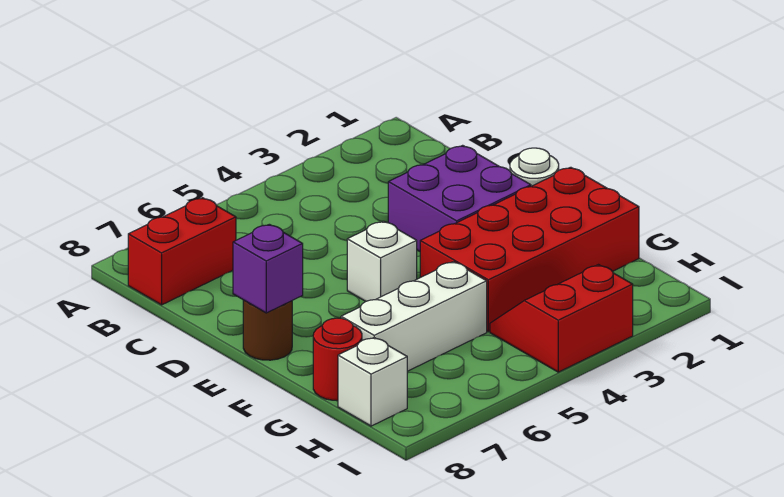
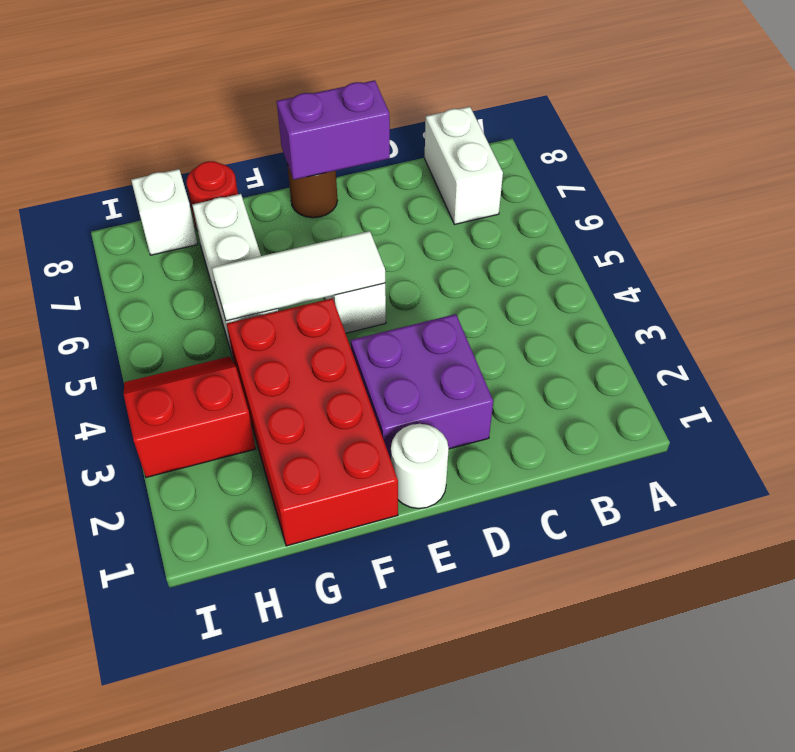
red 1x2 brick [128,198,236,305] -> white 1x2 brick [425,107,503,225]
none -> white 1x3 tile [212,231,385,321]
purple 1x1 brick [233,224,303,313] -> purple 1x2 brick [277,80,390,180]
red 2x2 slope [490,265,633,372] -> red 2x2 slope turned to [124,357,256,477]

